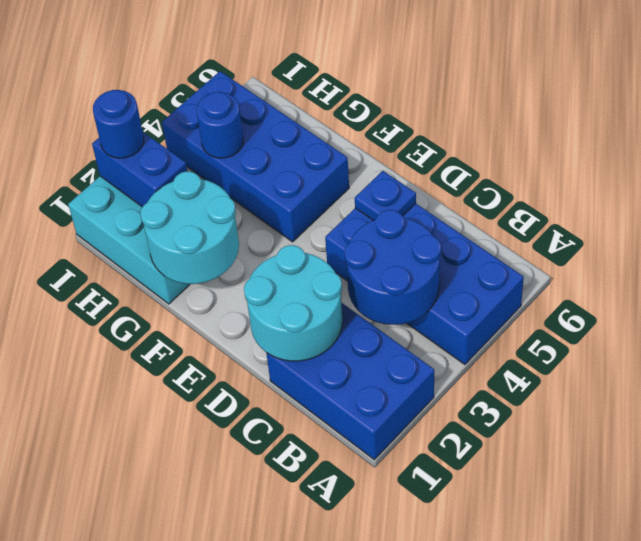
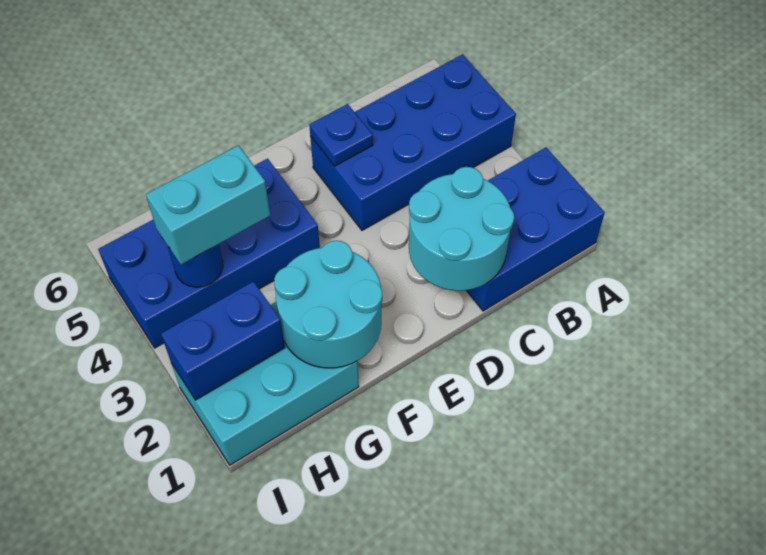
blue 2x2 round brick [344,210,441,325] -> none
none -> cyan 1x2 brick [146,146,270,264]
blue 1x1 round brick [93,90,144,158] -> none

